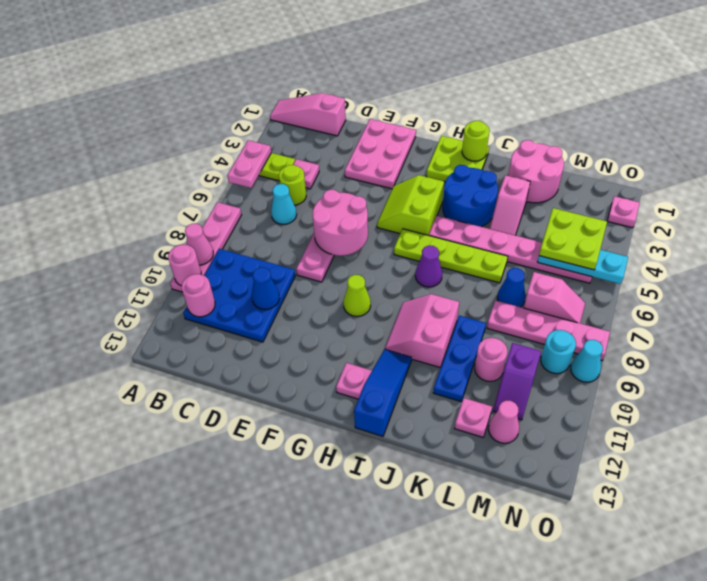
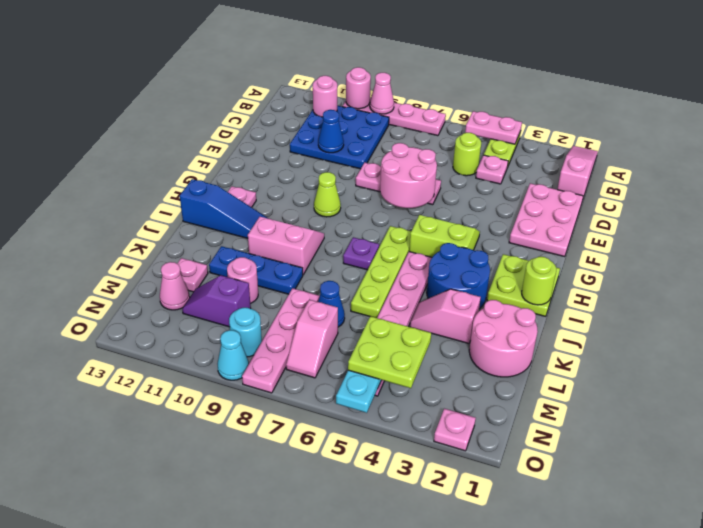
cyan 1x1 cone [271,184,297,224] -> none
pink 2x3 plate [345,119,416,189] -> pink 2x3 plate turned to [509,183,583,257]
purple 1x1 cone [415,246,442,287] -> purple 1x1 plate [343,237,379,270]

